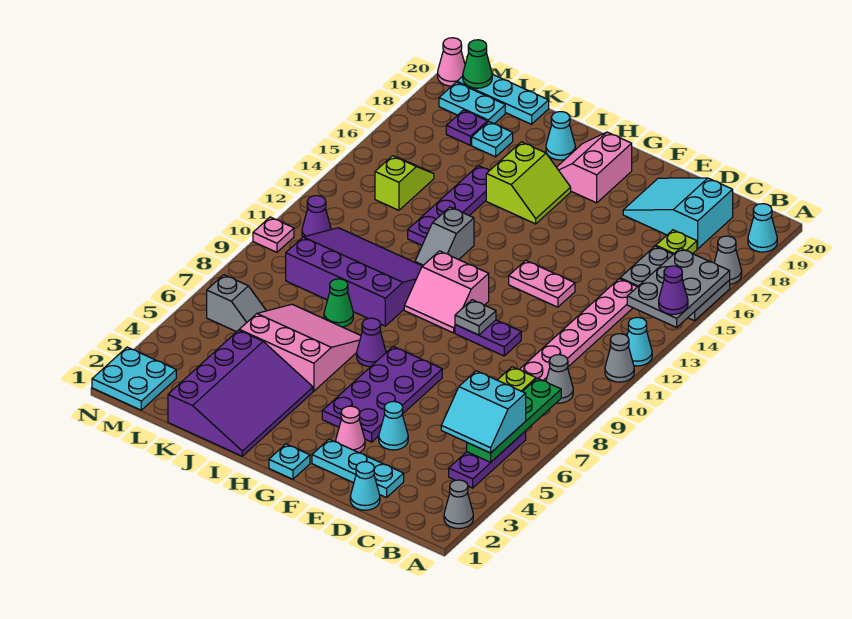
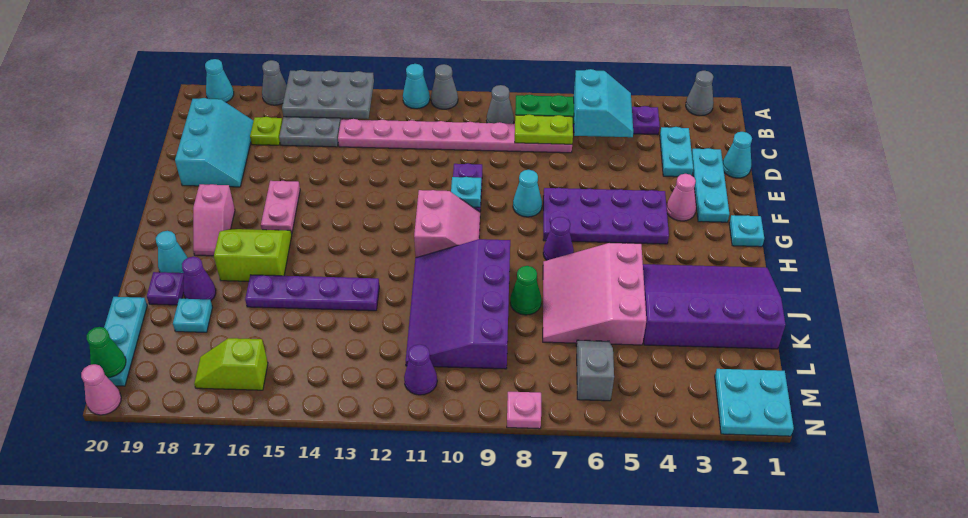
purple 1x1 cone [659,266,688,314] -> purple 1x1 cone moved to [182,257,216,301]
cyan 2x3 slope [623,178,733,249] -> cyan 2x3 slope turned to [175,98,253,187]
cyan 1x1 cone [379,401,408,450] -> cyan 1x1 cone moved to [513,170,542,217]
pink 1x2 plate [509,260,575,307] -> pink 1x2 plate moved to [261,181,300,233]
grey 1x1 plate [455,300,496,335] -> cyan 1x1 plate [451,177,481,207]
pink 2x2 slope [556,132,632,203] -> pink 1x2 slope [193,184,235,256]
grey 1x2 slope [415,207,474,266] -> none
lime 1x2 slope [375,156,434,210] -> lime 1x2 slope moved to [194,338,268,390]
purple 1x1 plate [446,110,488,145] -> purple 1x1 plate moved to [147,272,184,305]
cyan 1x2 plate [439,82,505,124] -> cyan 1x2 plate moved to [660,127,693,177]
pink 1x1 plate [253,217,294,252] -> pink 1x1 plate moved to [507,392,541,429]

